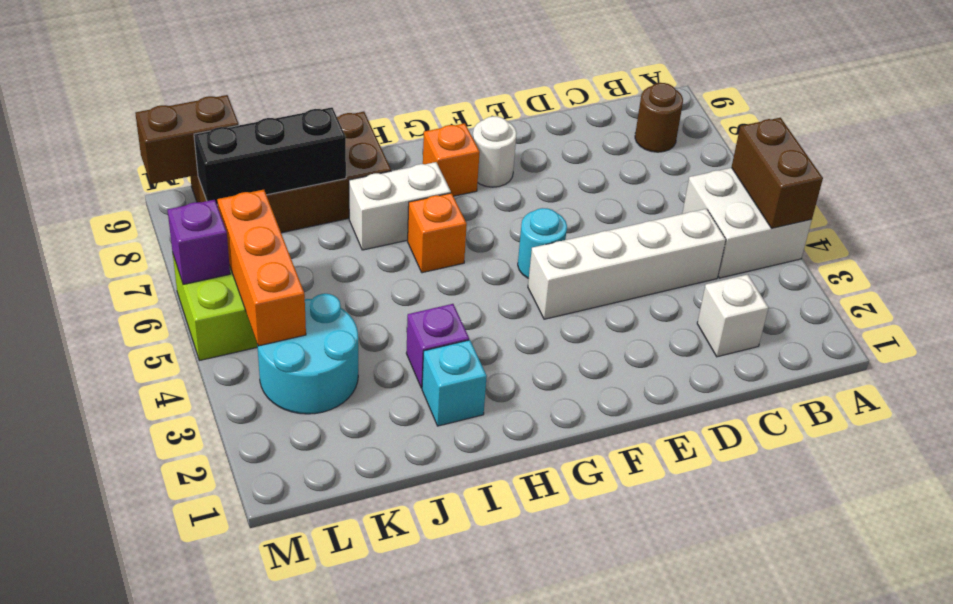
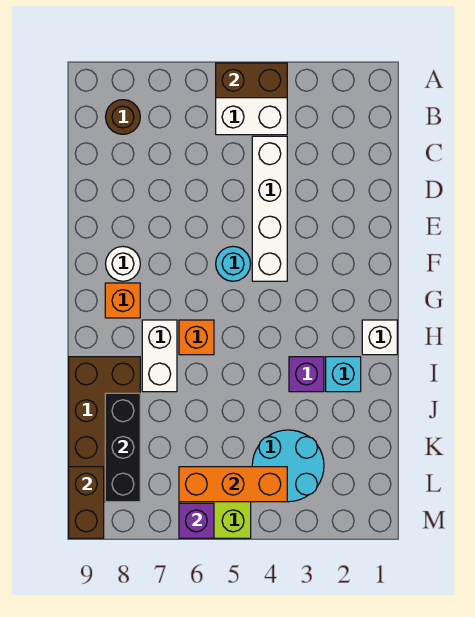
white 1x1 brick [697,275,769,357] -> white 1x1 brick moved to [362,320,397,355]

